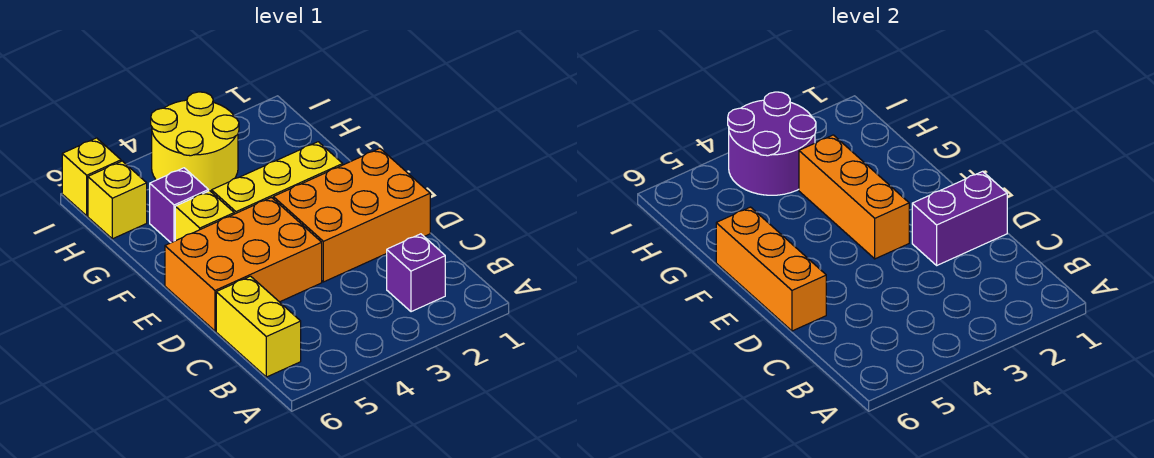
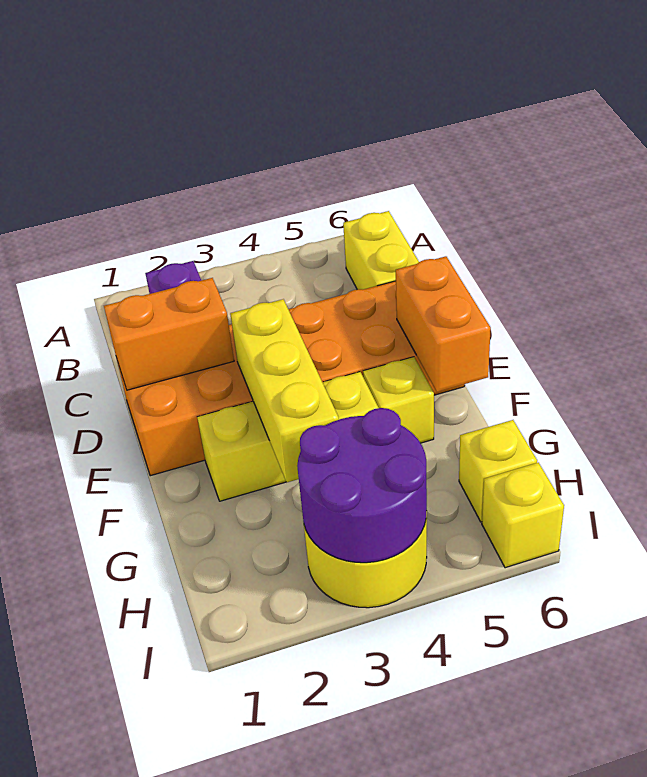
purple 1x2 brick [912,171,1007,265] -> orange 1x2 brick [104,278,234,390]
orange 1x3 brick [716,207,826,331] -> orange 1x2 brick [396,256,491,392]
orange 1x3 brick [799,135,909,259] -> yellow 1x3 brick [230,299,339,482]
purple 1x1 brick [150,168,209,243] -> none

